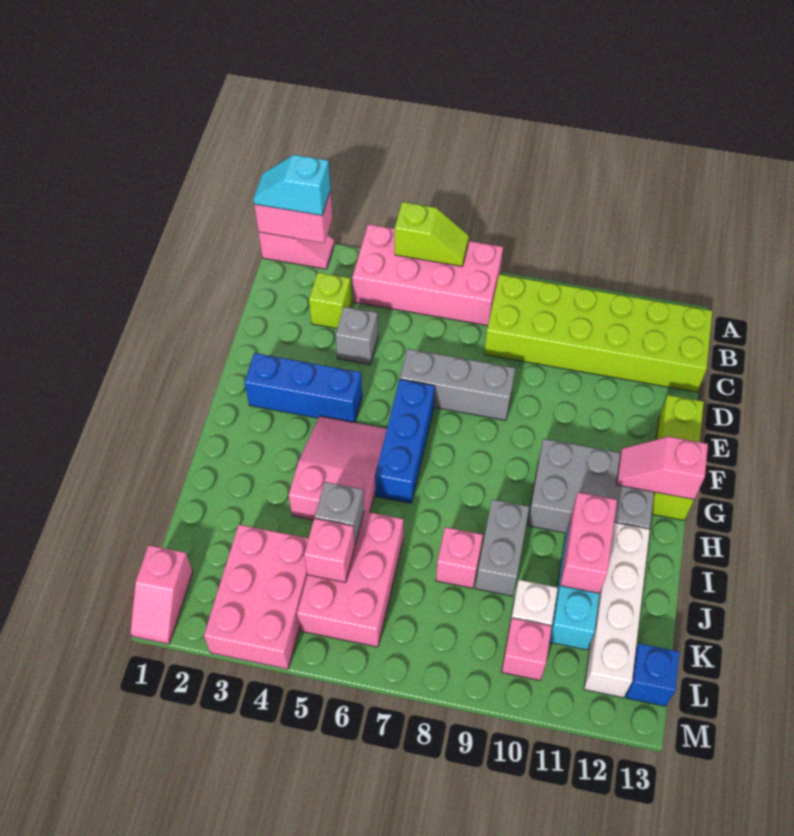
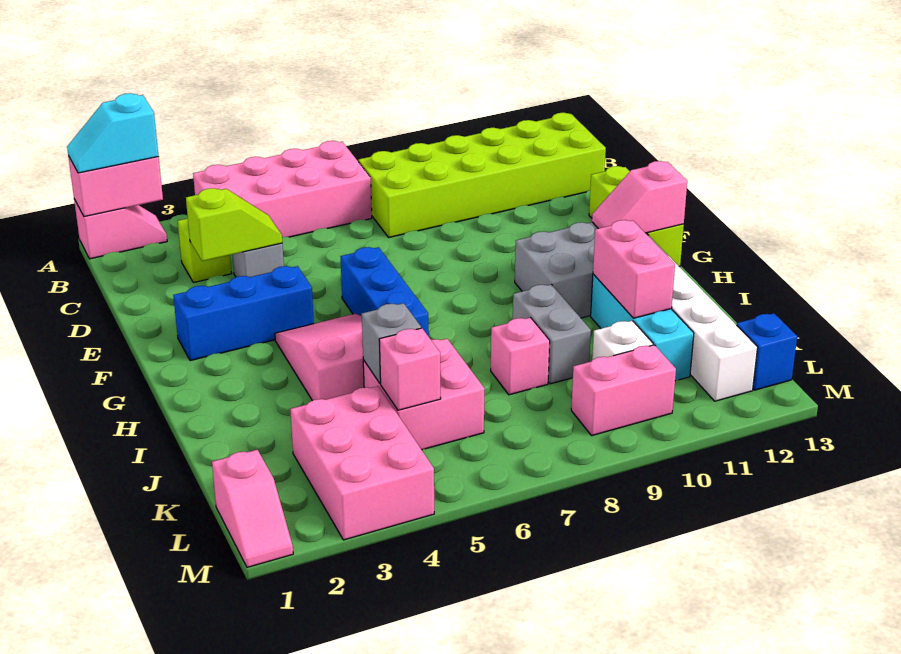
lime 1x2 slope [395,202,469,266] -> lime 1x2 slope moved to [186,188,282,261]
grey 1x3 brick [400,349,515,420] -> none
pink 2x3 brick [297,511,403,647] -> pink 2x2 brick [363,339,485,450]
pink 1x1 brick [502,618,552,680] -> pink 1x2 brick [571,345,676,436]

